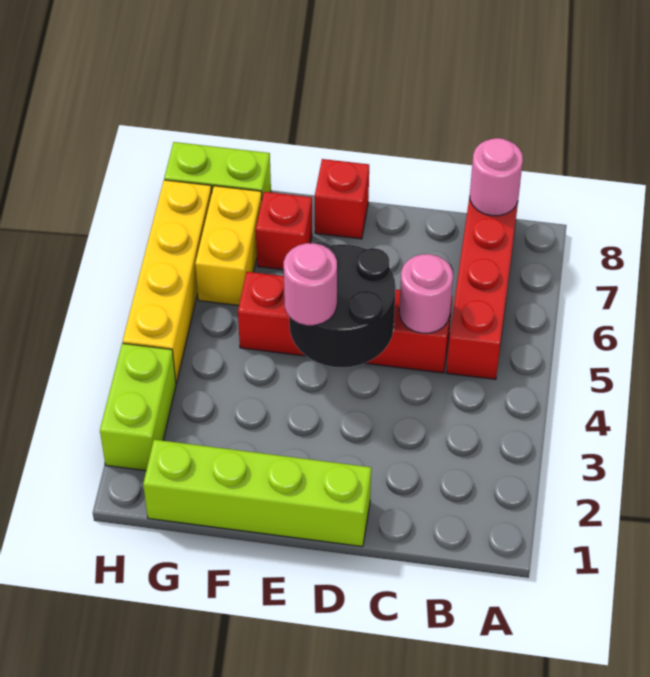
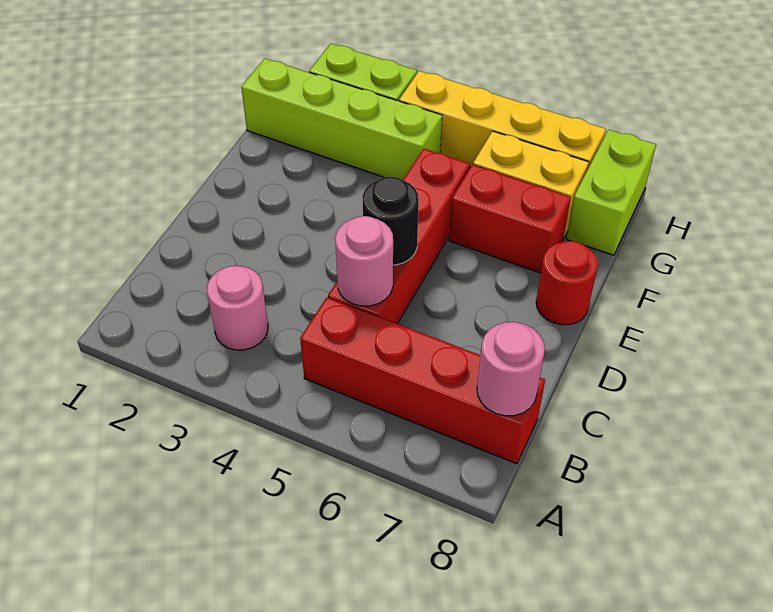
lime 1x4 brick [143,440,371,547] -> lime 1x4 brick turned to [241,58,442,180]
black 2x2 round brick [289,242,396,367] -> black 1x1 round brick [362,176,419,265]
pink 1x1 round brick [284,243,337,325] -> pink 1x1 round brick moved to [207,266,268,350]
red 1x1 brick [315,159,369,239] -> red 1x1 round brick [536,241,598,325]
red 1x1 brick [256,192,312,270] -> red 1x2 brick [449,165,571,273]

